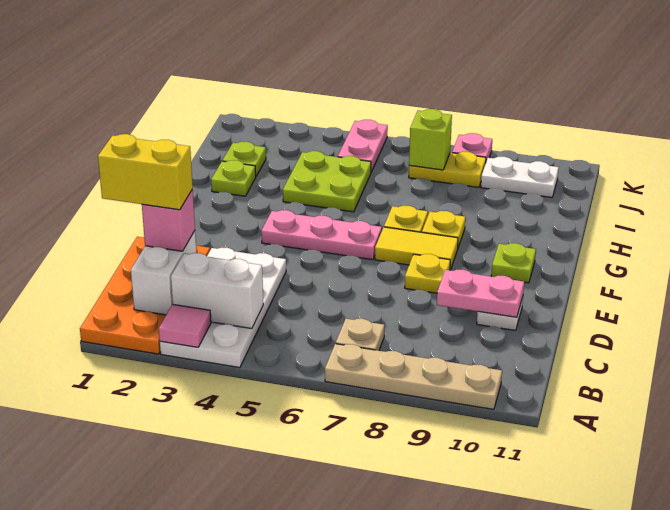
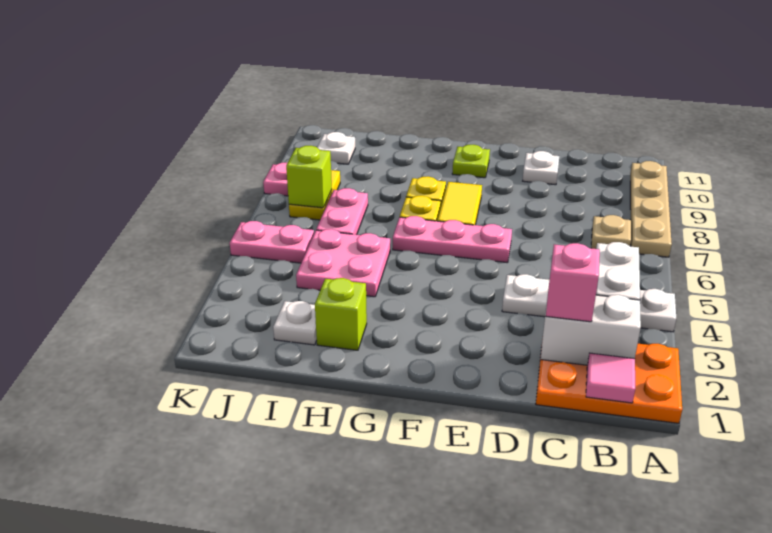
orange 2x4 plate [80,237,210,354] -> orange 2x3 plate [536,339,682,423]
white 2x4 plate [160,248,286,368] -> white 1x4 plate [502,274,676,332]
pink 1x1 tile [159,304,211,347] -> pink 1x1 tile moved to [586,353,635,403]
yellow 1x2 brick [98,134,193,210] -> none
pink 1x2 plate [437,270,524,317] -> pink 1x2 plate moved to [316,188,368,235]
yellow 1x1 plate [405,254,450,293] -> none
pink 1x3 plate [261,210,382,260] -> pink 1x3 plate turned to [393,216,512,263]
lime 1x1 plate [211,160,256,196] -> lime 1x1 brick [315,278,367,350]
lime 2x2 plate [283,151,371,212] -> pink 2x2 plate [296,229,390,297]
lime 1x1 plate [222,142,266,176] -> white 1x1 plate [273,301,317,345]
white 1x2 plate [481,157,559,198] -> white 1x1 plate [317,132,355,164]

